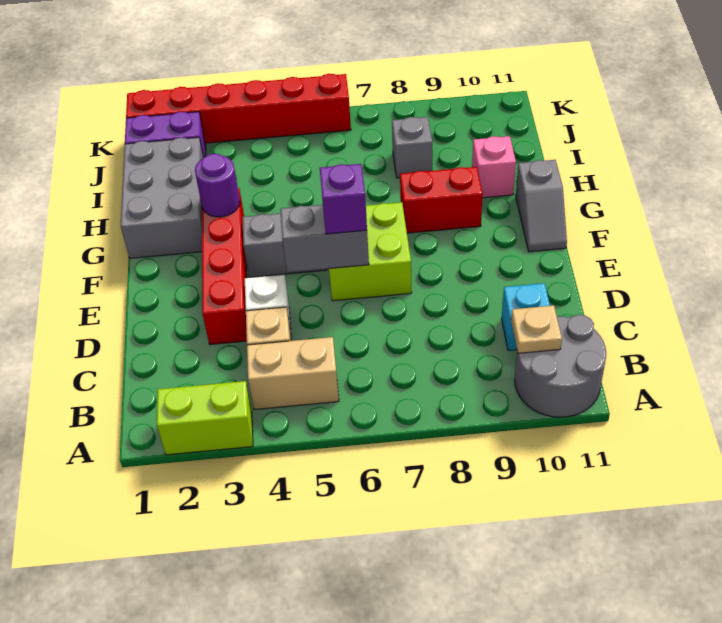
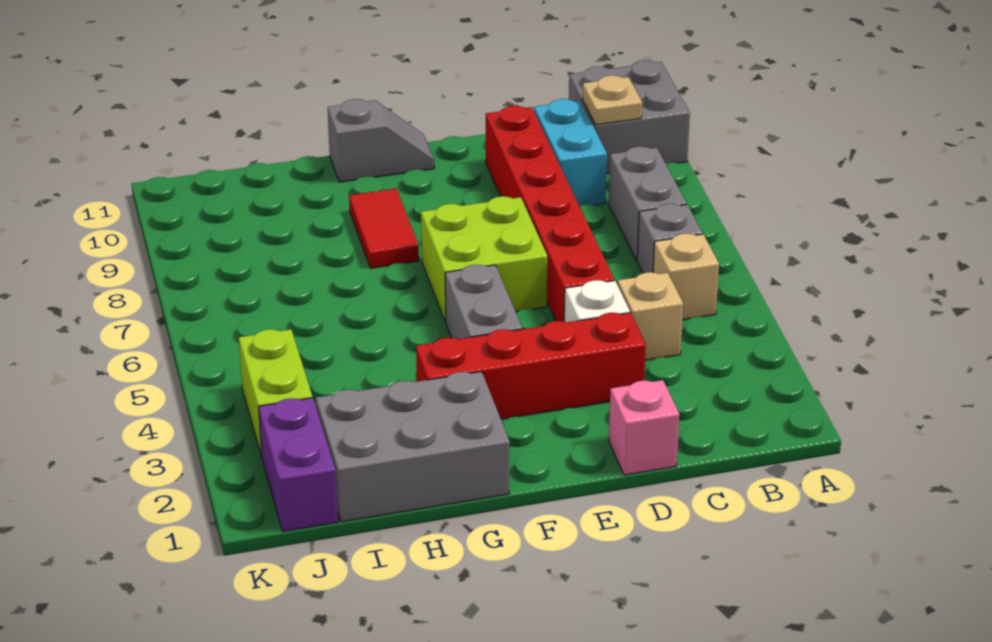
lime 1x2 brick [157,381,253,455] -> lime 1x2 brick moved to [239,329,313,457]
grey 2x2 round brick [515,315,606,417] -> grey 2x2 brick [569,60,690,173]
tan 1x2 brick [247,337,339,410] -> tan 1x1 brick [653,234,719,320]
cyan 1x1 brick [502,283,550,350] -> cyan 1x2 brick [534,99,607,206]
grey 1x2 brick [280,205,369,272] -> grey 1x2 brick moved to [609,146,687,260]
purple 1x1 brick [320,164,367,234] -> none
purple 1x1 round brick [195,154,240,217] -> none
red 1x2 brick [400,167,482,233] -> red 1x2 tile [349,189,419,268]
pink 1x1 brick [472,136,516,198] -> pink 1x1 brick moved to [609,380,679,475]
grey 1x1 brick [392,117,432,178] -> grey 1x1 brick moved to [637,204,703,273]
red 1x6 brick [126,74,351,143] -> red 1x6 brick moved to [486,106,615,321]

